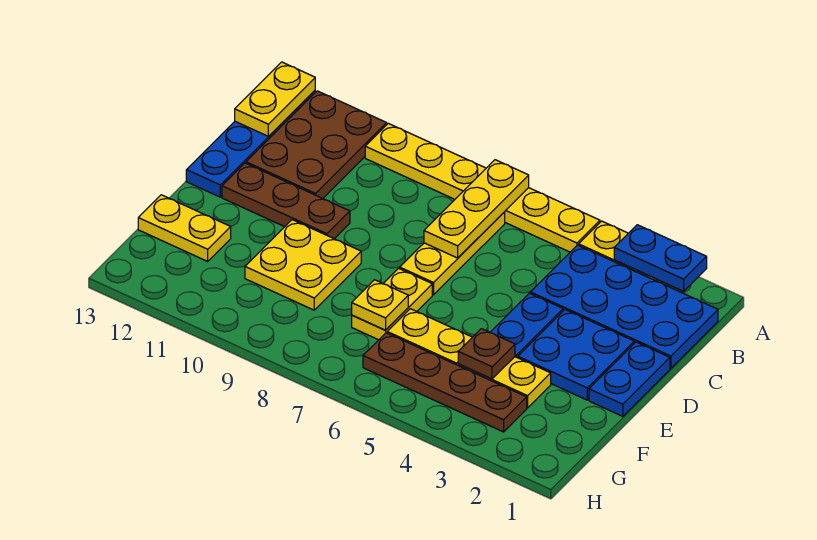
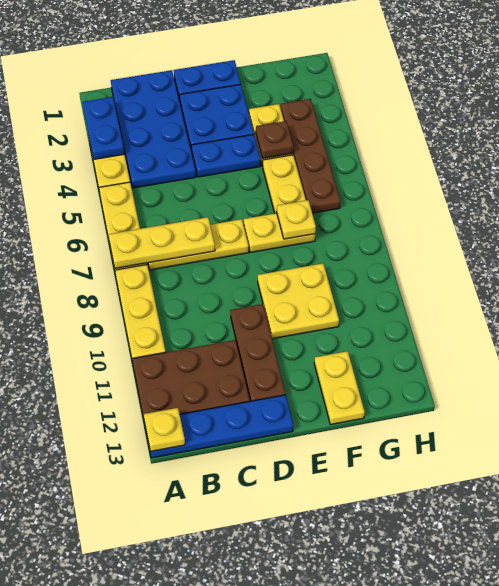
yellow 1x2 plate [235,62,315,136] -> yellow 1x1 plate [144,408,185,451]

